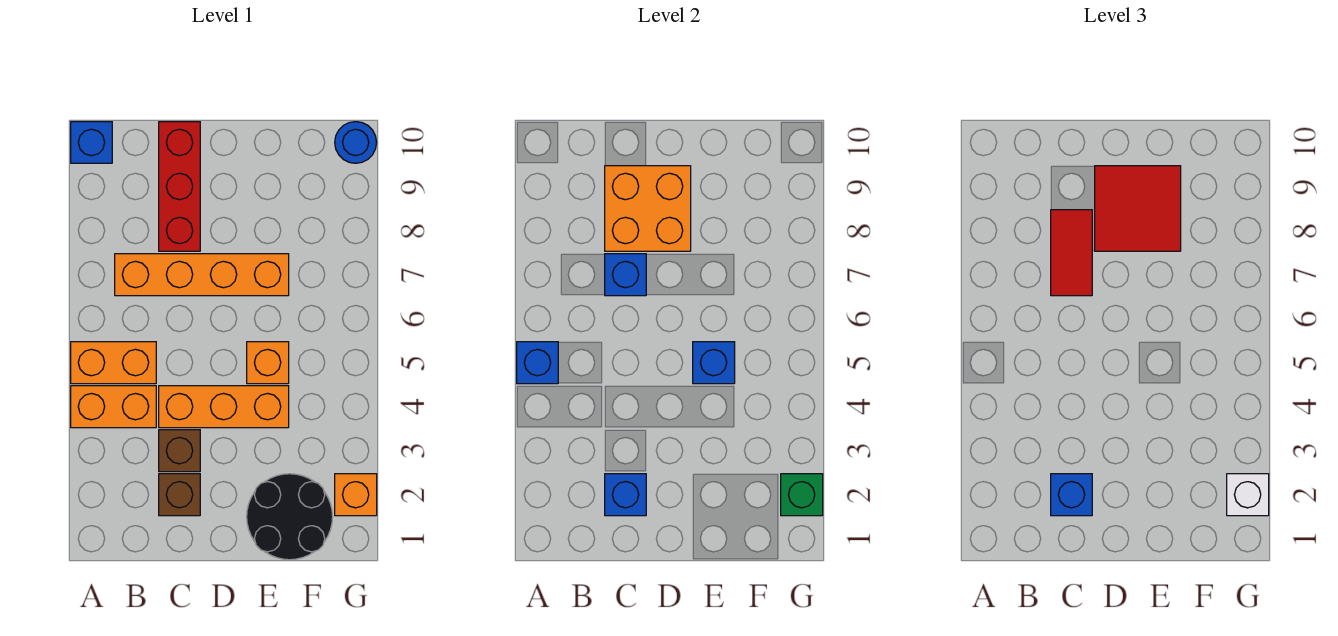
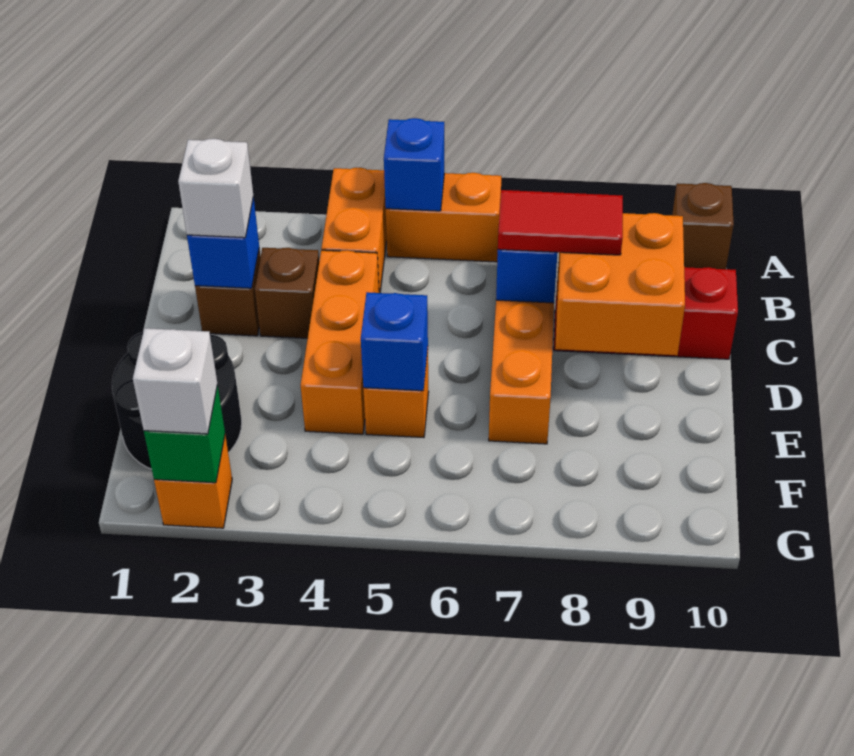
orange 1x2 brick [71,342,156,384] -> orange 1x2 brick turned to [386,173,501,262]
blue 1x1 brick [71,122,112,163] -> brown 1x1 brick [672,183,734,269]
blue 1x1 brick [1051,474,1092,516] -> white 1x1 brick [178,139,253,238]
red 2x2 tile [1095,166,1181,251] -> none
blue 1x1 round brick [335,122,377,163] -> none

